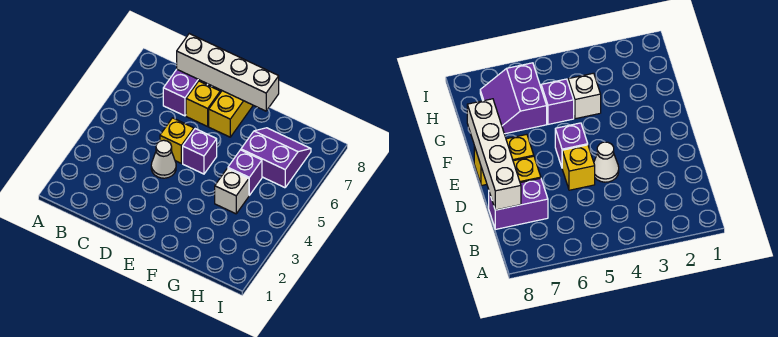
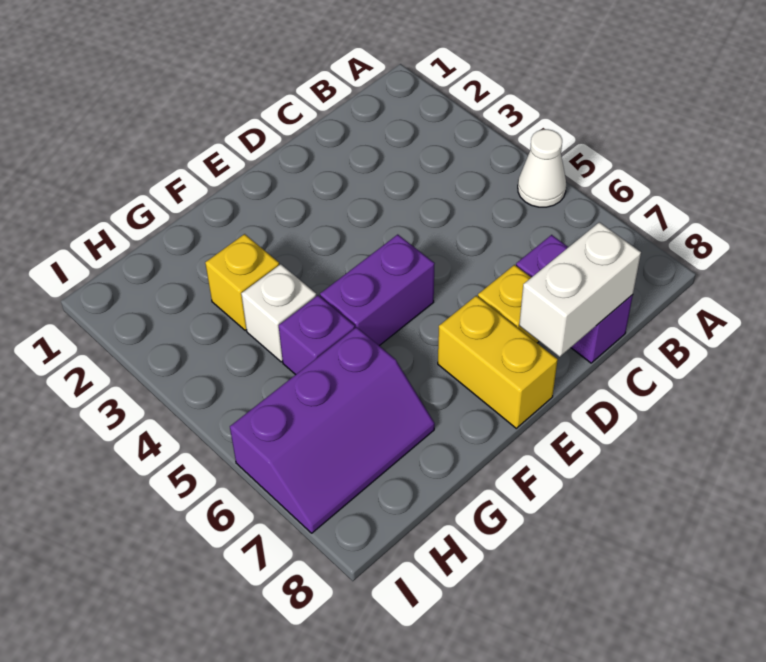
white 1x4 brick [177,34,279,111] -> white 1x2 brick [519,222,641,357]
white 1x1 cone [151,140,176,178] -> white 1x1 cone moved to [518,129,566,207]
yellow 1x1 brick [160,118,194,163] -> yellow 1x1 brick moved to [205,234,279,331]
purple 1x1 brick [183,129,217,174] -> purple 1x2 brick [320,235,435,346]
purple 2x2 slope [241,128,311,188] -> purple 2x3 slope [230,327,435,533]

